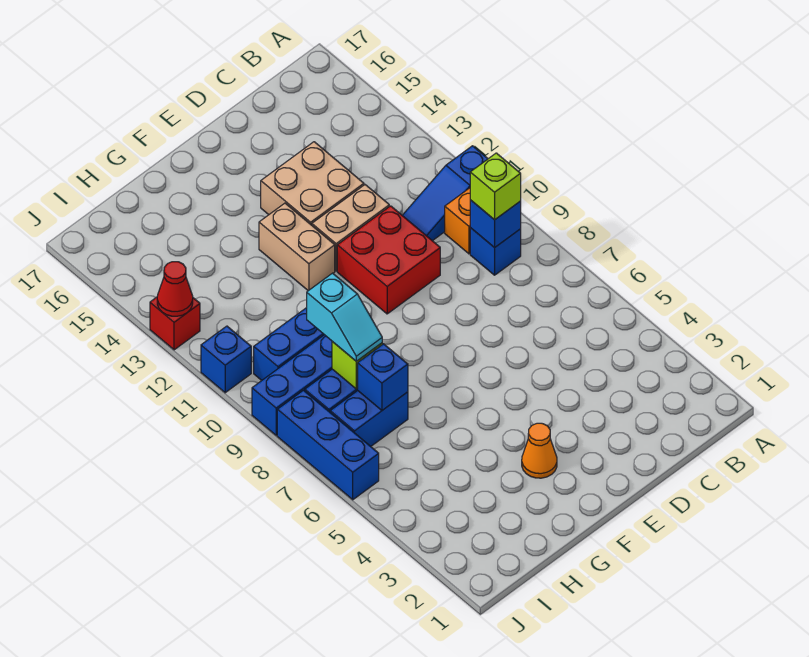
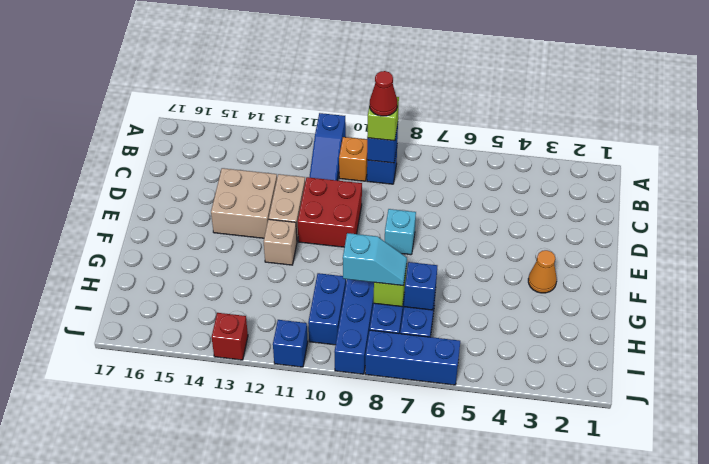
none -> cyan 1x1 brick [385,209,416,255]
tan 1x2 brick [259,203,335,291] -> tan 1x1 brick [264,219,297,265]
red 1x1 cone [157,262,193,316] -> red 1x1 cone moved to [370,71,397,116]

